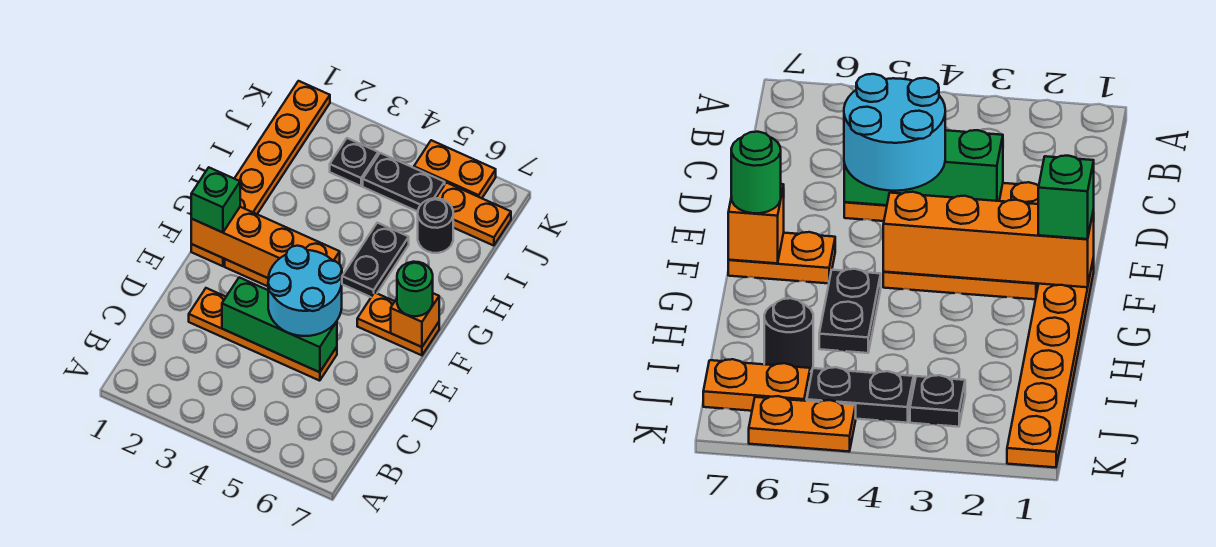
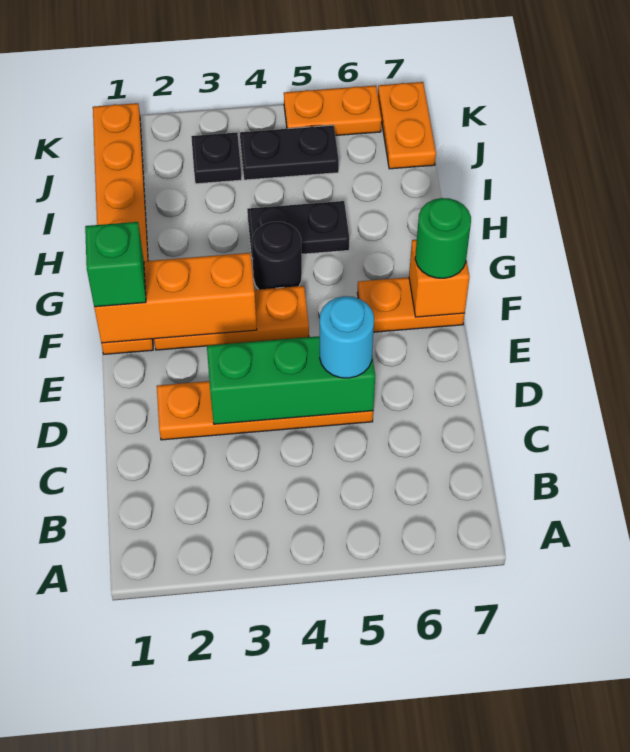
cyan 2x2 round brick [268,246,342,336] -> cyan 1x1 round brick [320,296,374,378]
orange 1x4 brick [191,207,340,278] -> orange 1x3 brick [94,253,257,343]
black 1x2 plate [342,223,409,297] -> black 1x2 plate turned to [247,201,350,257]
black 1x1 round brick [418,198,453,253] -> black 1x1 round brick moved to [252,222,302,289]
orange 1x2 plate [436,183,511,246] -> orange 1x2 plate turned to [378,82,436,169]

